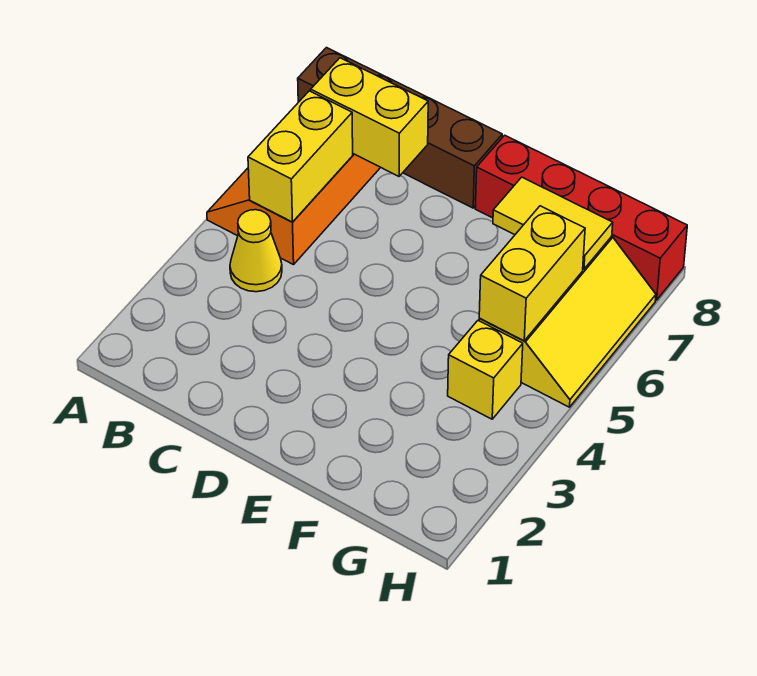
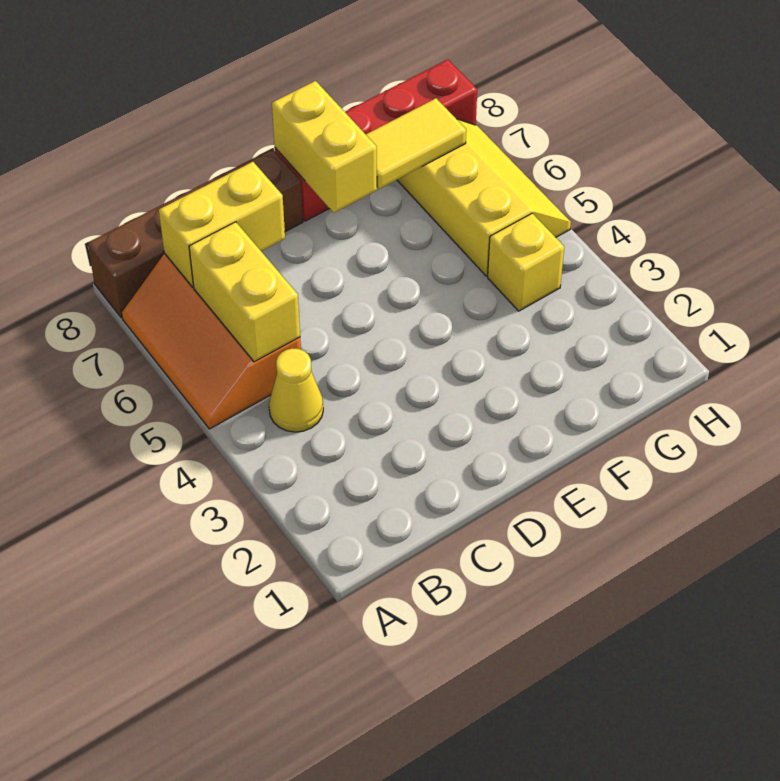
yellow 1x2 brick [479,206,585,341] -> yellow 1x2 brick moved to [272,81,377,213]

